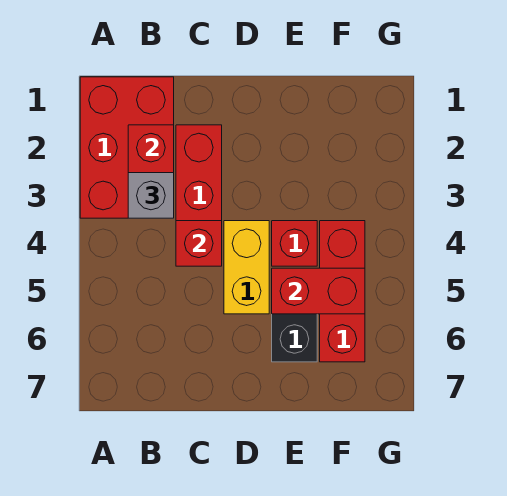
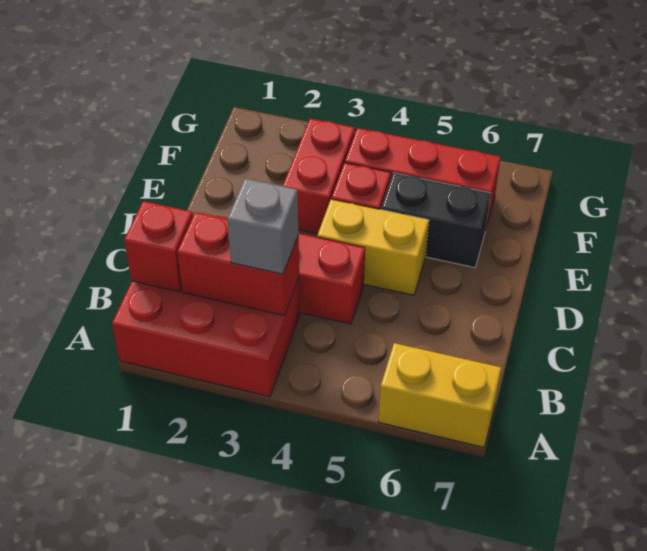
none -> yellow 1x2 brick [379,343,501,447]
red 1x1 brick [176,221,222,266] -> red 1x1 brick moved to [124,201,193,292]
red 1x2 brick [272,268,365,314] -> red 1x2 brick moved to [283,119,355,234]

